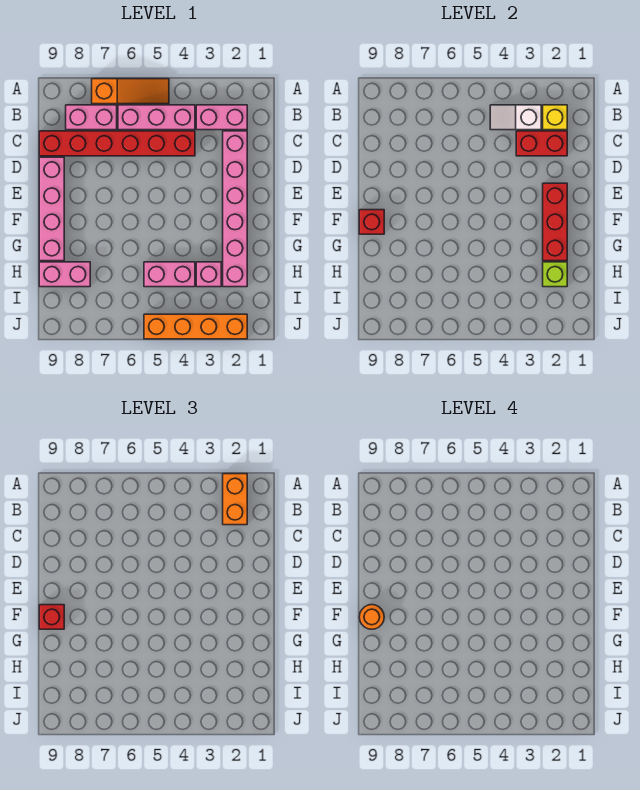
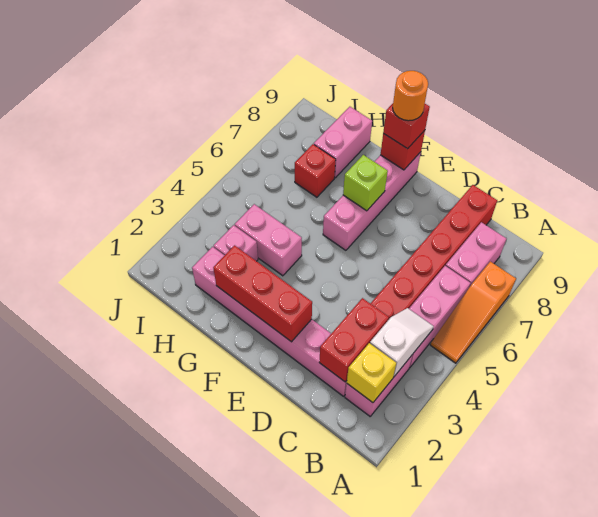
orange 1x2 brick [223,474,247,525] -> none
pink 1x4 brick [39,157,64,261] -> pink 1x4 brick turned to [323,152,421,250]
lime 1x1 brick [543,262,567,287] -> lime 1x1 brick moved to [343,155,388,211]
pink 1x2 brick [144,262,195,287] -> pink 1x2 brick turned to [235,204,302,276]
none -> red 1x1 brick [295,144,336,197]
orange 1x4 brick [144,314,247,339] -> none

